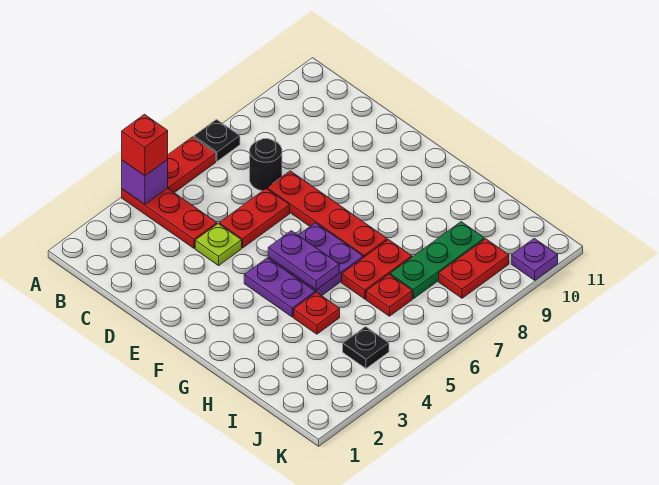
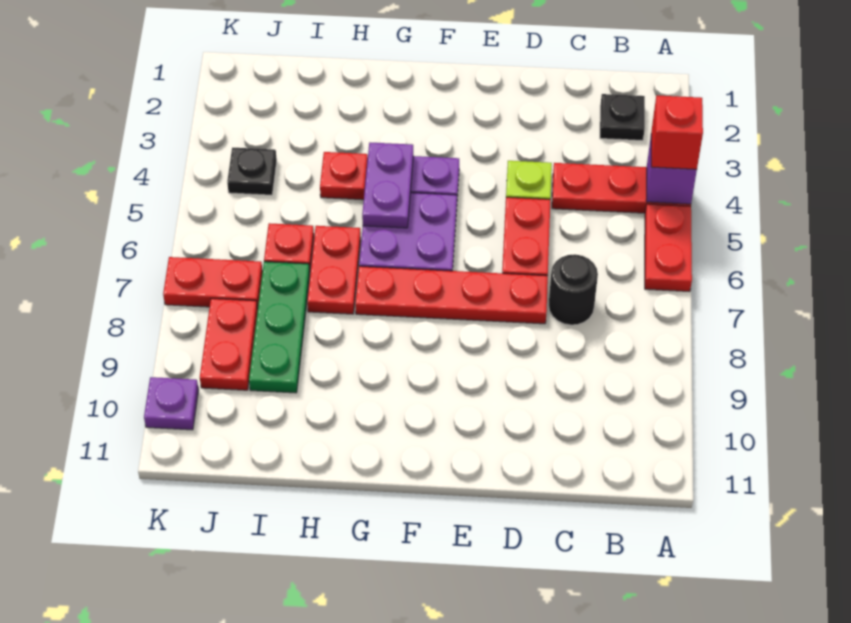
black 1x1 plate [194,119,240,161] -> black 1x1 plate moved to [600,94,645,141]
purple 1x2 plate [268,231,339,290] -> purple 1x2 plate turned to [362,143,413,228]
none -> red 1x2 plate [163,257,263,309]

